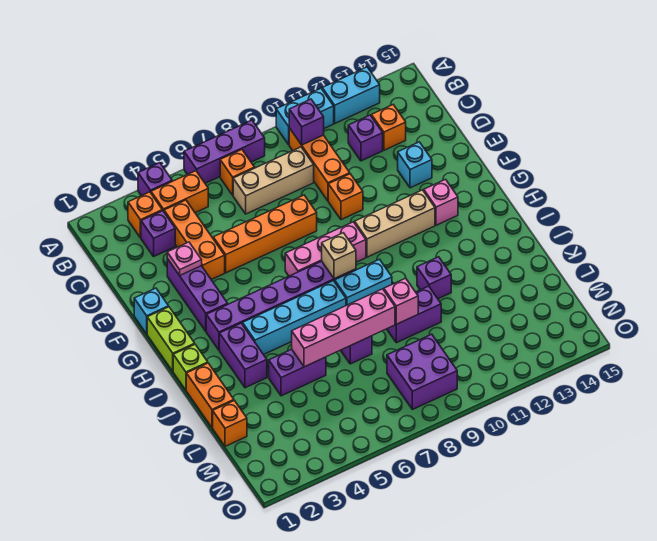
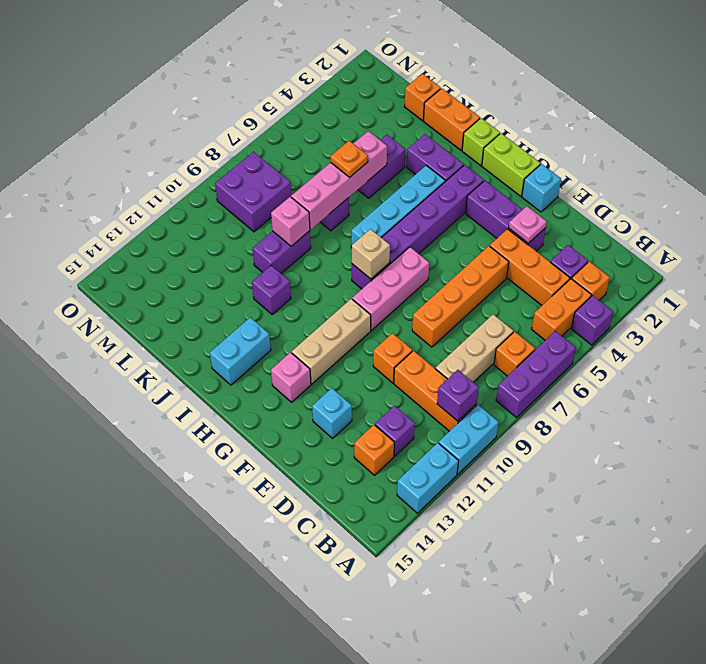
cyan 1x2 brick [335,259,392,305] -> cyan 1x2 brick moved to [210,317,271,385]
none -> orange 1x1 plate [330,141,368,178]

